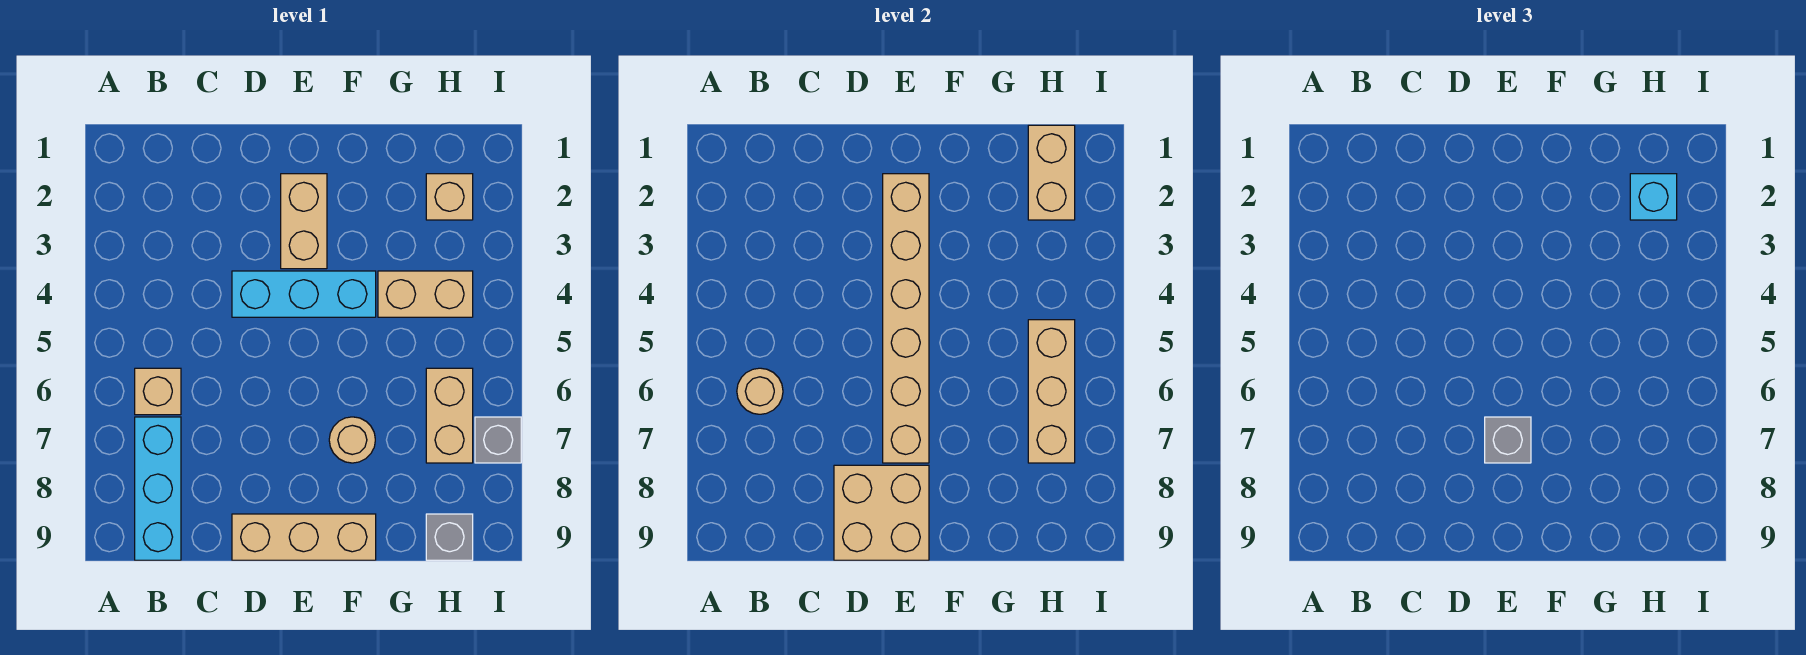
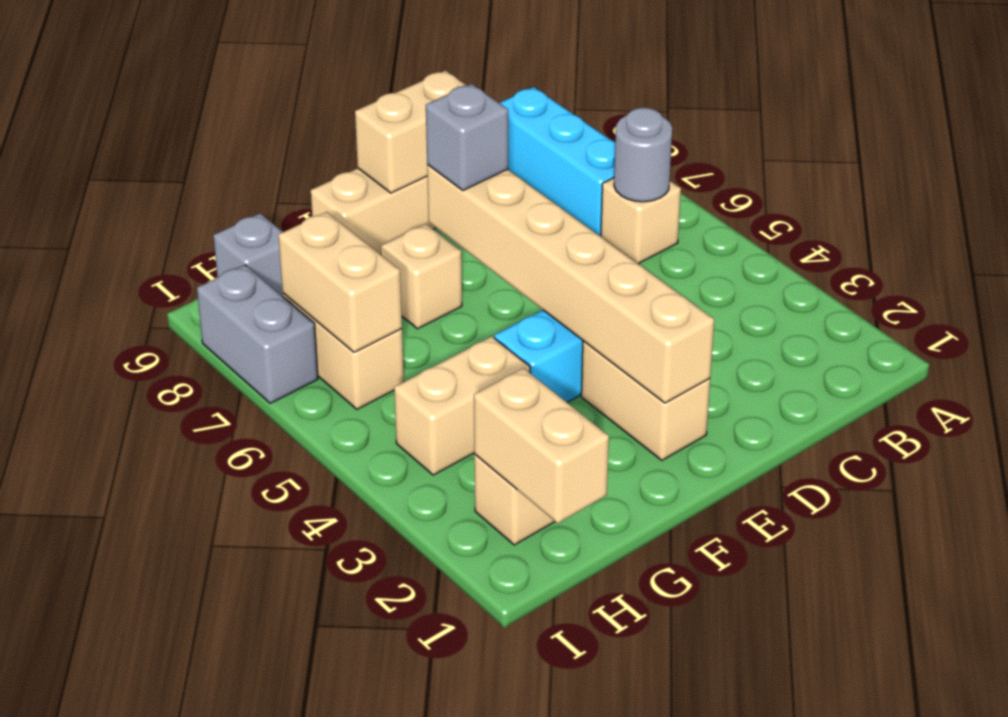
tan 1x1 round brick [737,368,783,414] -> grey 1x1 round brick [614,108,672,202]
tan 2x2 brick [834,465,929,560] -> tan 1x2 brick [355,71,467,193]
tan 1x1 round brick [329,417,375,463] -> tan 1x1 brick [381,224,462,329]
cyan 1x1 brick [1630,174,1677,220] -> none
tan 1x3 brick [1028,320,1075,463] -> tan 1x2 brick [278,212,402,352]
grey 1x1 brick [475,417,521,463] -> grey 1x2 brick [197,265,318,403]

